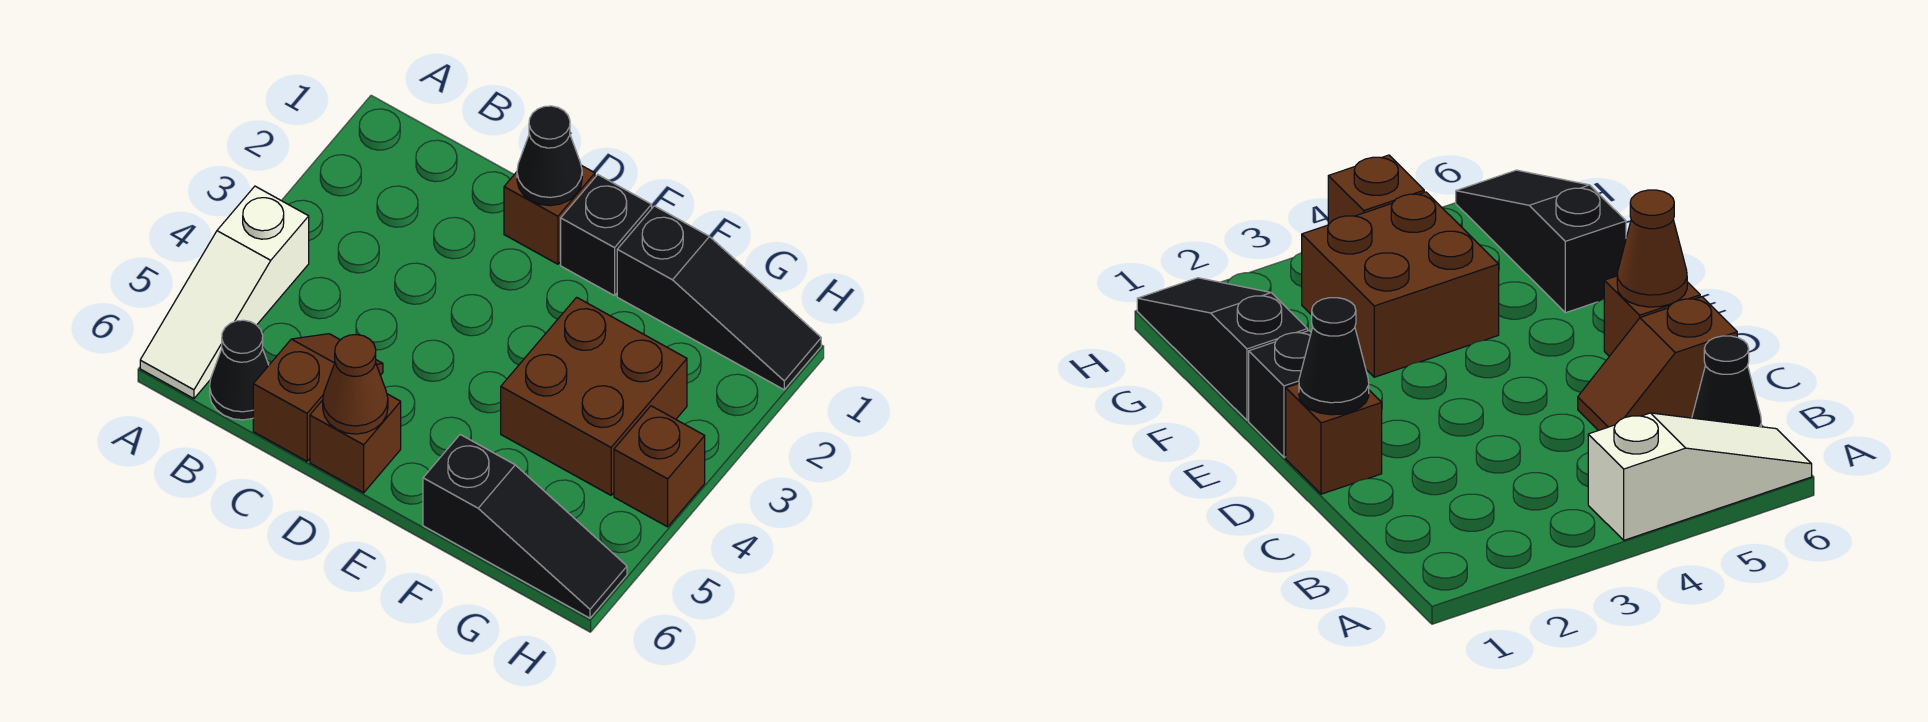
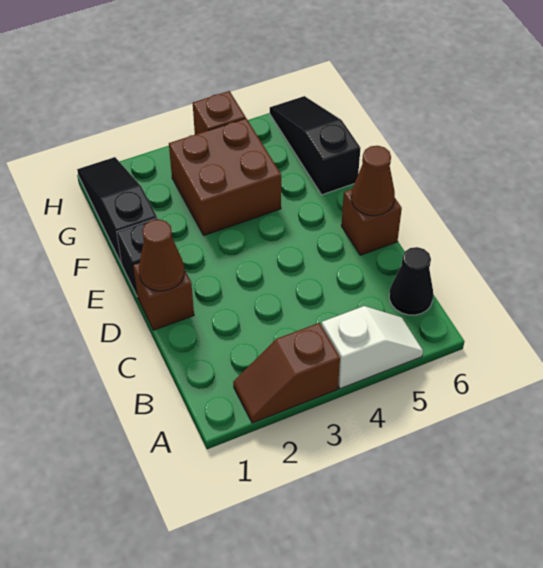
white 1x3 slope [140,186,309,399] -> white 1x2 slope [322,306,423,389]
brown 1x2 slope [253,334,383,461] -> brown 1x2 slope moved to [233,323,340,423]
black 1x1 cone [517,106,582,206] -> brown 1x1 cone [139,219,184,291]

